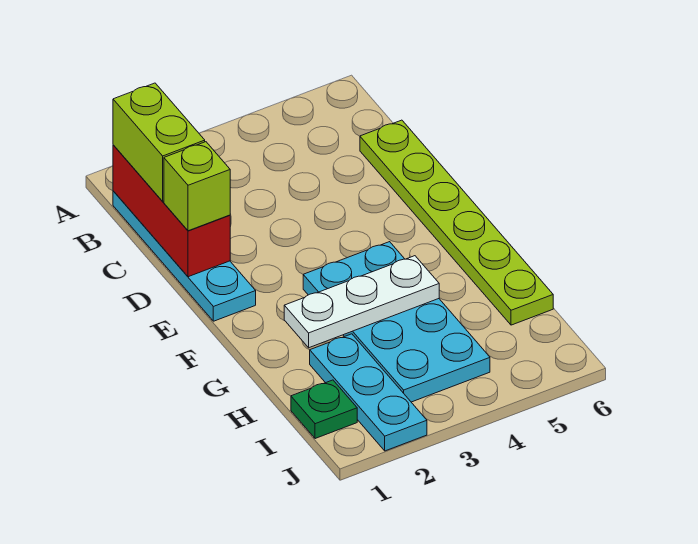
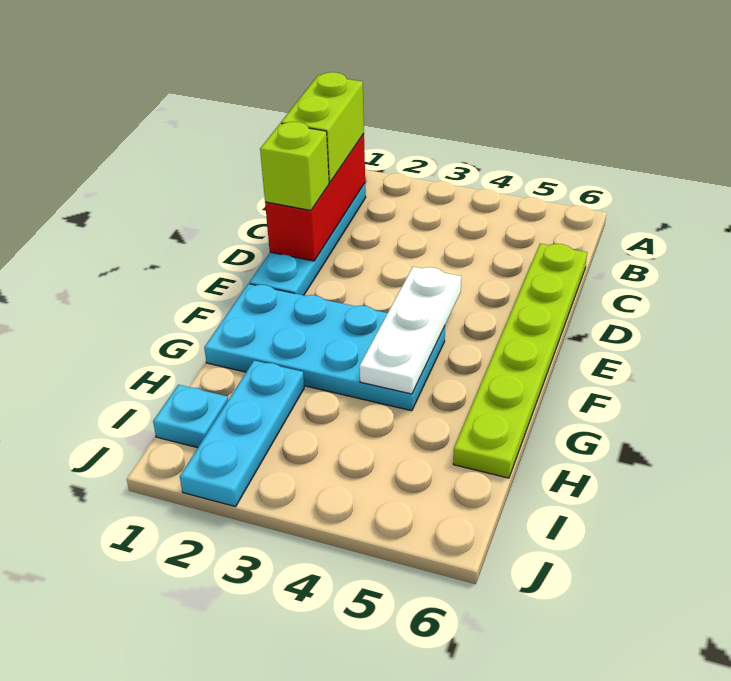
cyan 2x4 plate [303,242,490,402] -> cyan 2x4 plate turned to [204,284,445,411]
white 1x3 plate [284,256,439,348] -> white 1x3 plate turned to [359,267,461,394]
green 1x1 plate [291,380,357,439] -> cyan 1x1 plate [153,385,228,448]

